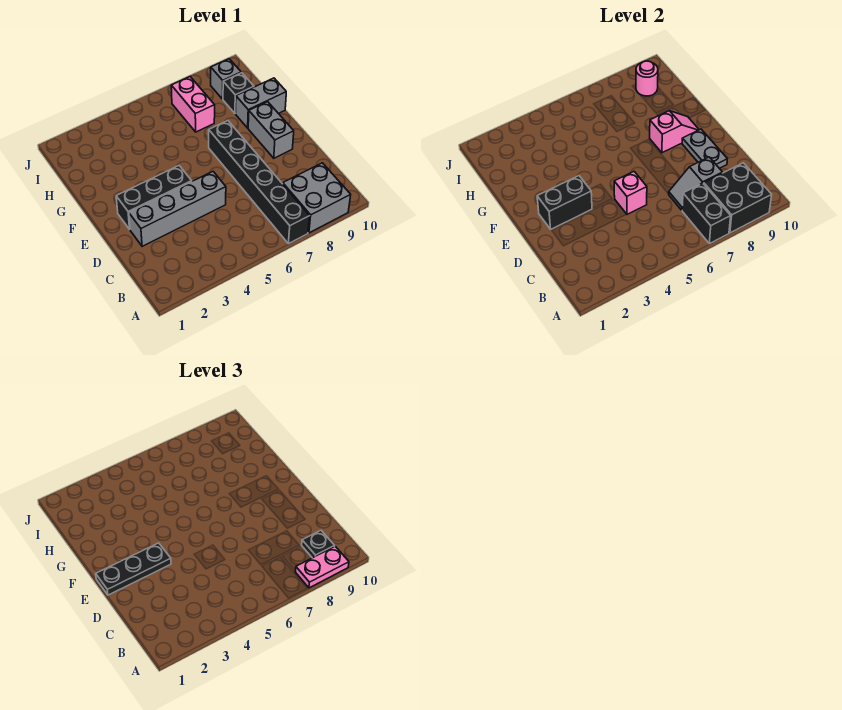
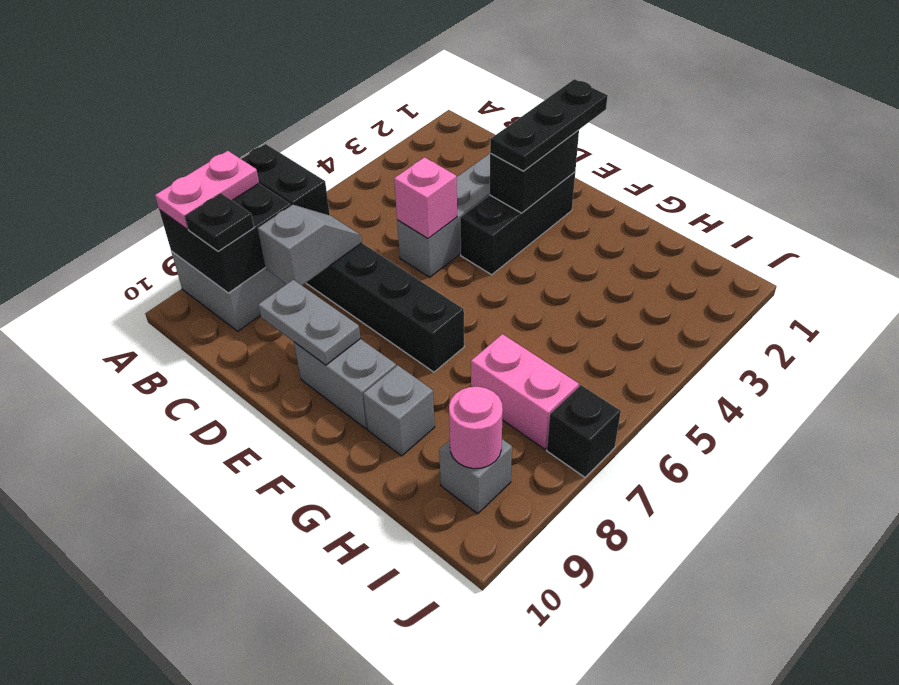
pink 1x2 slope [650,111,699,153] -> none
grey 1x2 brick [236,78,286,128] -> grey 1x1 brick [363,365,435,456]
black 1x1 brick [223,73,254,113] -> black 1x1 brick moved to [547,385,621,477]

